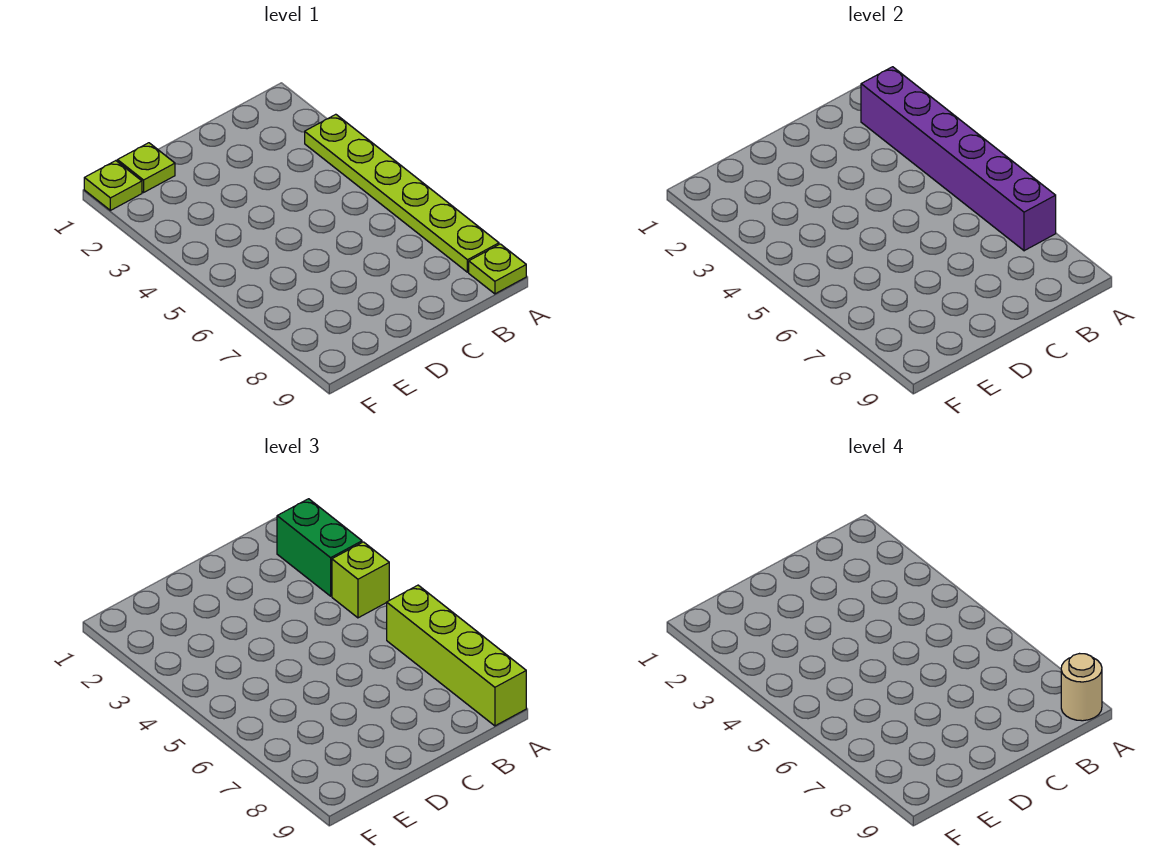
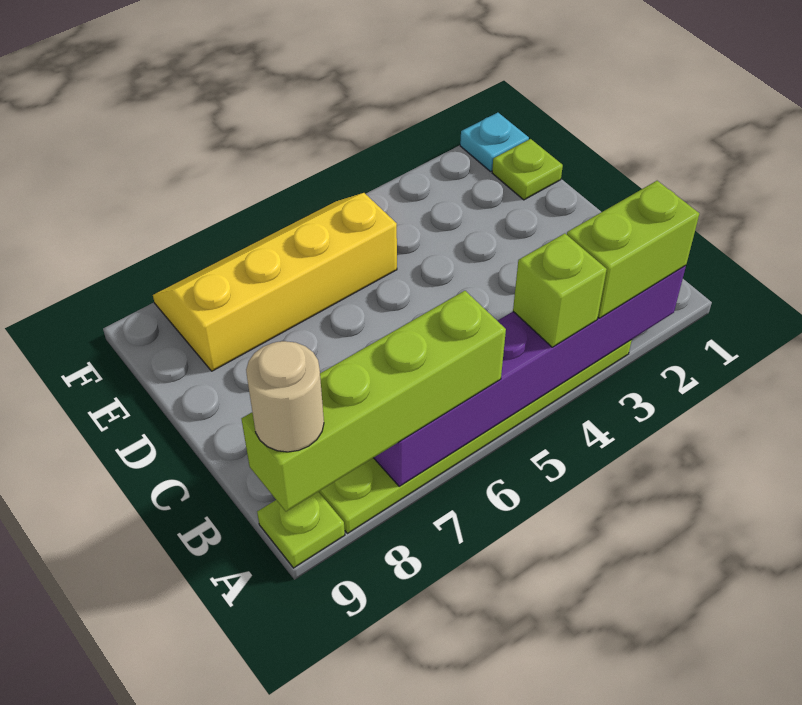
green 1x2 brick [277,499,362,596] -> lime 1x2 brick [567,181,699,318]
none -> yellow 2x4 slope [153,193,397,371]
lime 1x1 plate [84,161,142,210] -> cyan 1x1 plate [460,113,529,172]

